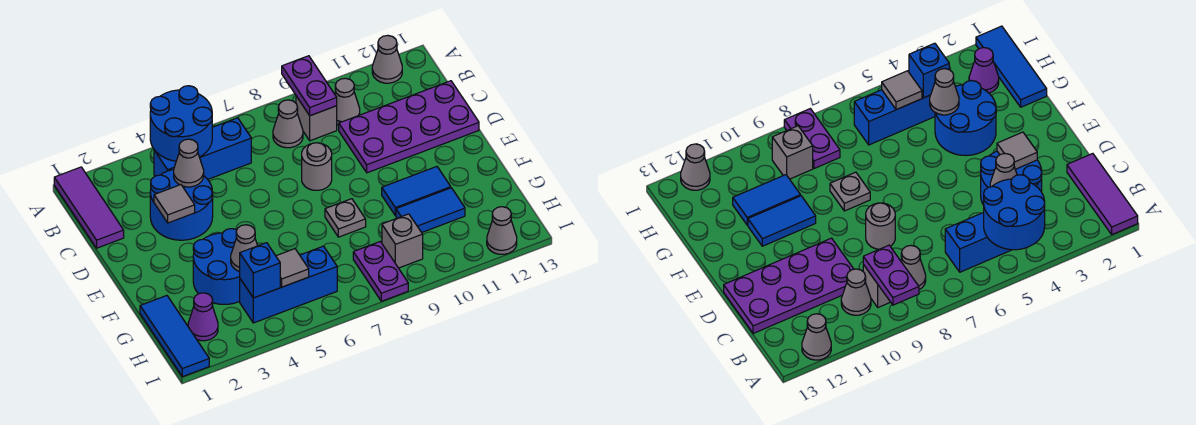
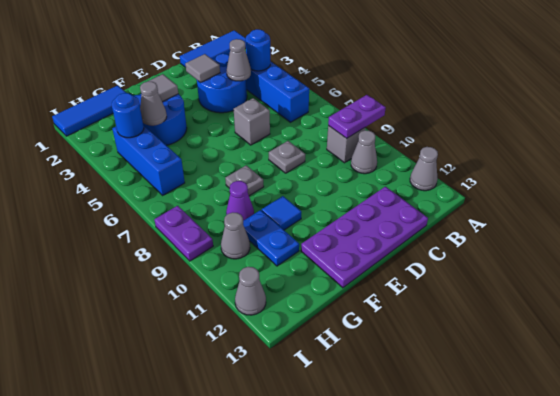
purple 1x3 tile [54,167,124,248] -> blue 1x3 tile [180,30,246,67]
blue 2x2 round brick [150,86,212,161] -> blue 1x1 round brick [246,29,270,71]
grey 1x1 cone [273,100,303,148] -> grey 1x1 cone moved to [221,212,250,259]
purple 2x4 plate [339,81,479,173] -> purple 2x4 plate turned to [301,187,428,288]
grey 1x1 round brick [302,143,332,190] -> grey 1x1 plate [269,141,305,173]
blue 1x2 tile [382,167,451,216] -> blue 1x1 tile [262,196,301,230]
blue 1x2 tile [396,188,465,233] -> blue 1x2 plate [243,210,299,266]
purple 1x1 cone [188,293,218,341] -> purple 1x1 cone moved to [226,181,254,221]
blue 1x1 brick [240,243,280,298] -> blue 1x1 round brick [112,93,144,138]
grey 1x1 tile [276,249,309,287] -> grey 1x1 tile moved to [149,74,178,102]
purple 1x2 plate [353,242,408,301] -> purple 1x2 plate turned to [154,206,213,261]
grey 1x1 brick [382,214,423,268] -> grey 1x1 brick moved to [234,98,270,145]

